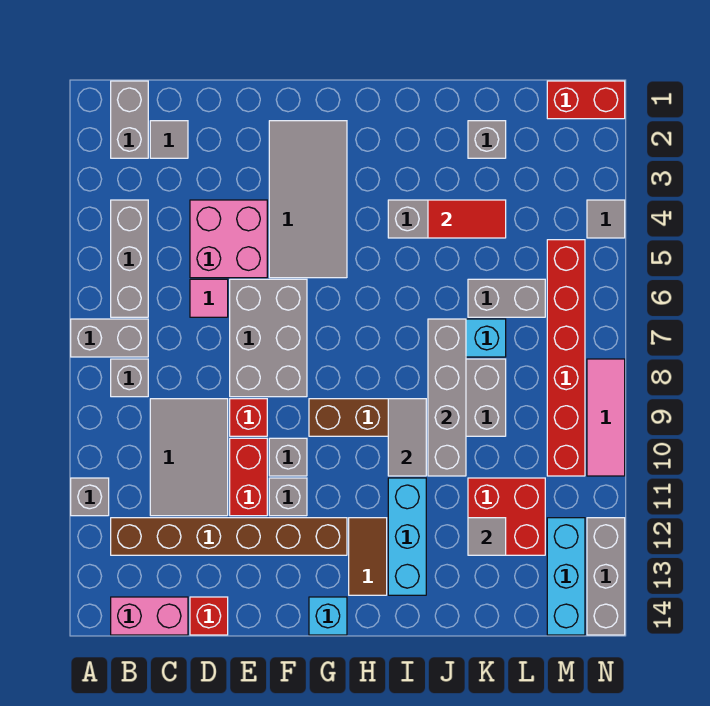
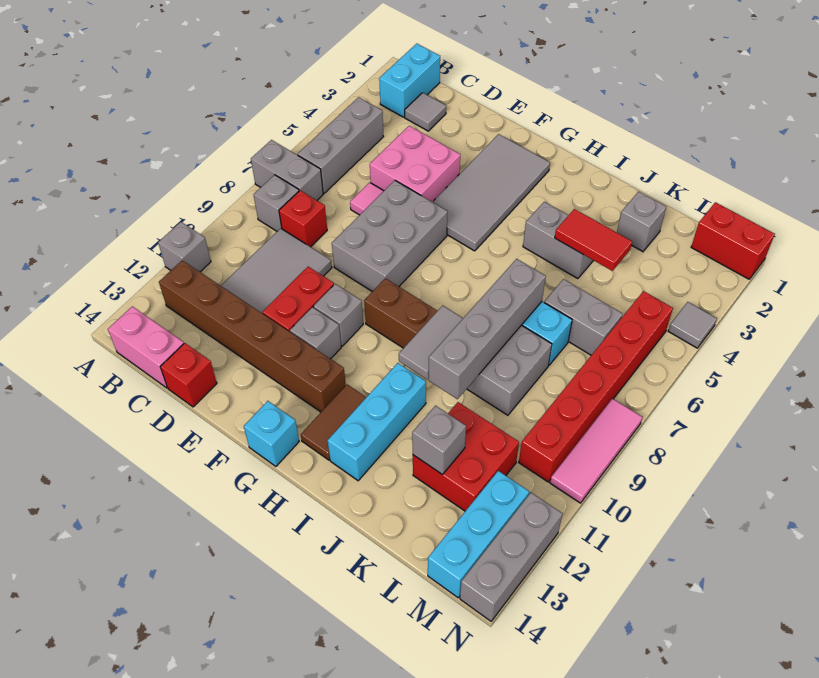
grey 1x2 brick [111,81,148,158] -> cyan 1x2 brick [379,44,440,117]
red 1x1 brick [230,399,267,436] -> red 1x1 brick moved to [279,190,327,247]
grey 1x1 tile [468,518,506,555] -> grey 1x1 brick [412,406,466,474]

